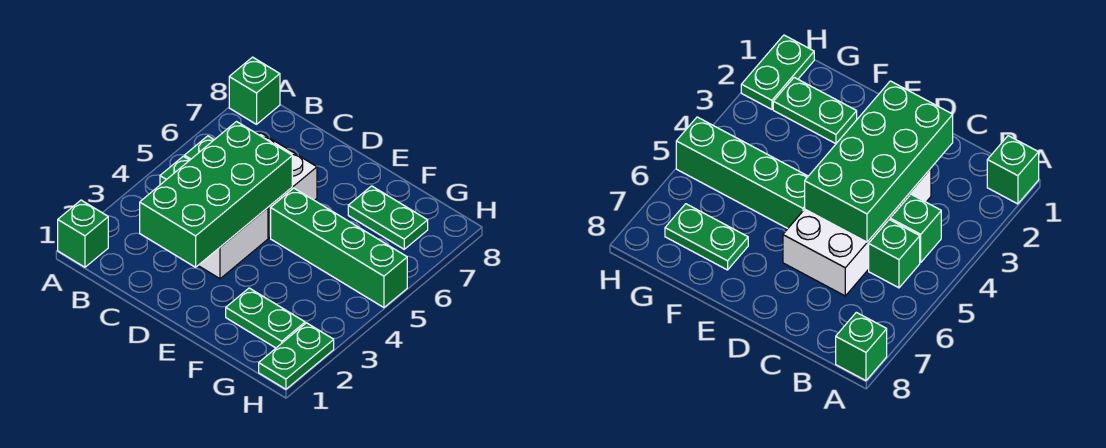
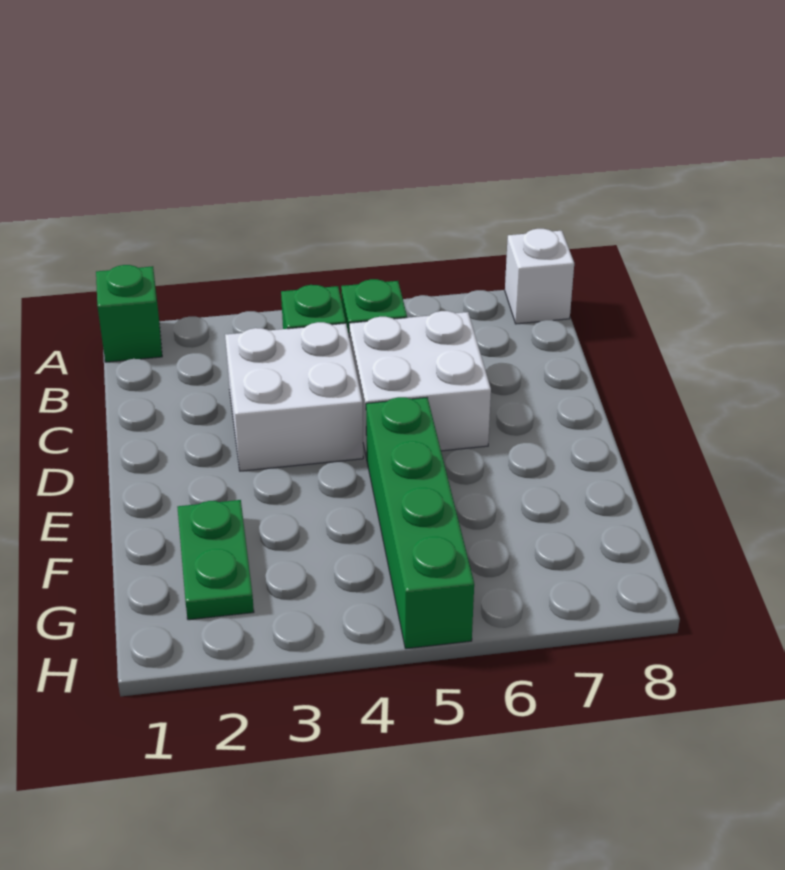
green 1x1 brick [229,57,280,124] -> white 1x1 brick [505,229,574,324]
green 2x4 brick [140,122,292,267] -> none
green 1x2 plate [348,186,428,249] -> none
green 1x2 plate [259,323,334,389] -> none

